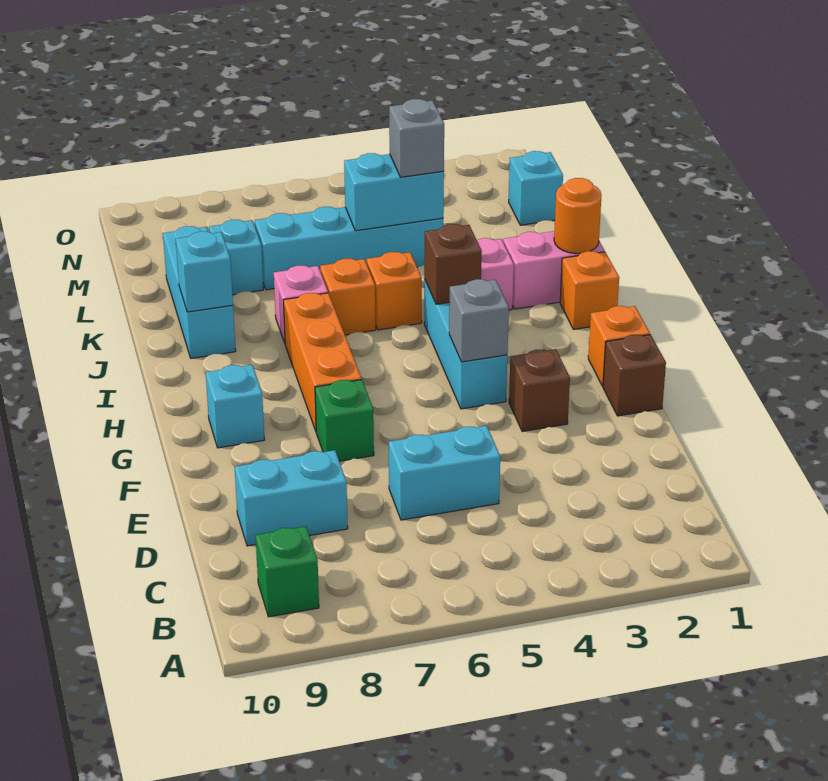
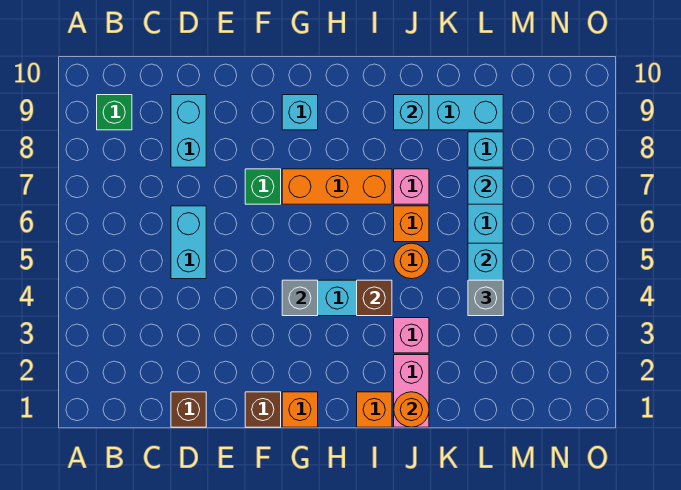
brown 1x1 brick [509,349,570,432] -> brown 1x1 brick moved to [171,392,206,427]
orange 1x1 brick [367,252,422,330] -> orange 1x1 round brick [394,243,429,279]
cyan 1x1 brick [509,151,563,225] -> cyan 1x1 brick moved to [468,169,503,204]

